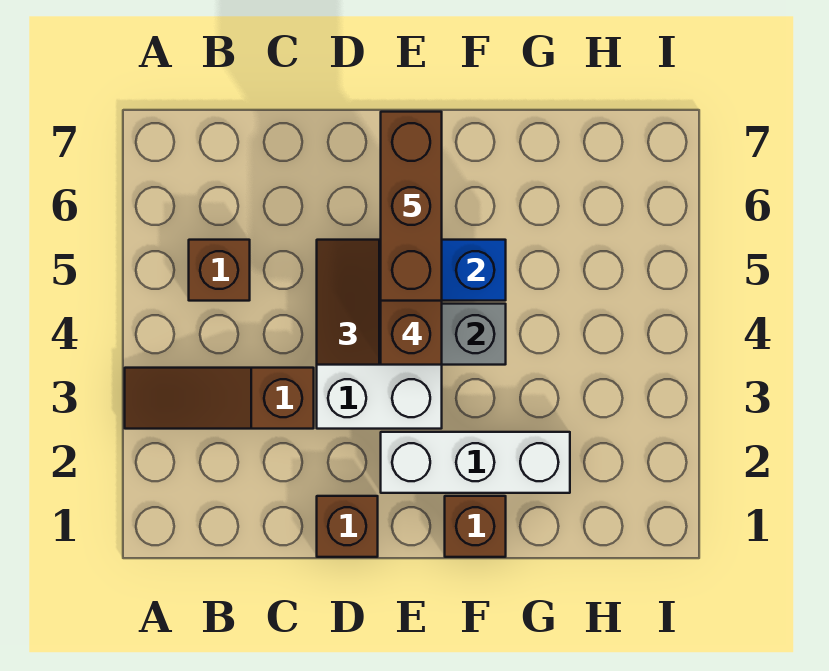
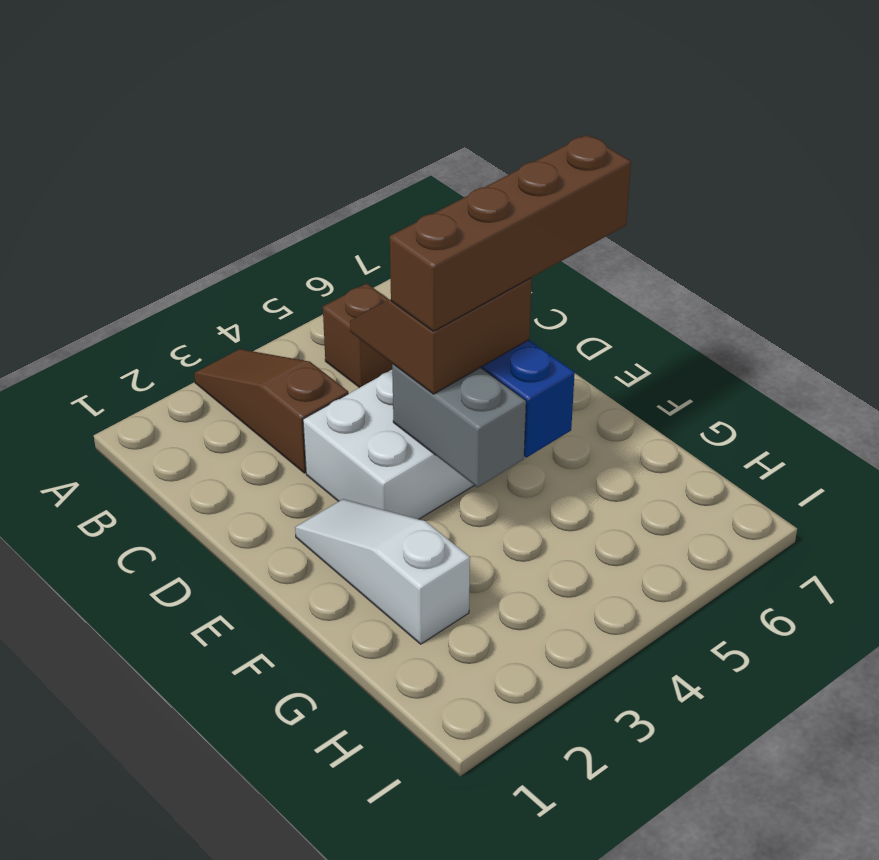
brown 1x1 brick [317,496,378,557] -> none
white 1x3 brick [381,432,570,493] -> white 1x3 slope [295,499,470,644]
brown 1x3 brick [381,112,442,301] -> none
brown 1x1 brick [445,496,506,557] -> none

